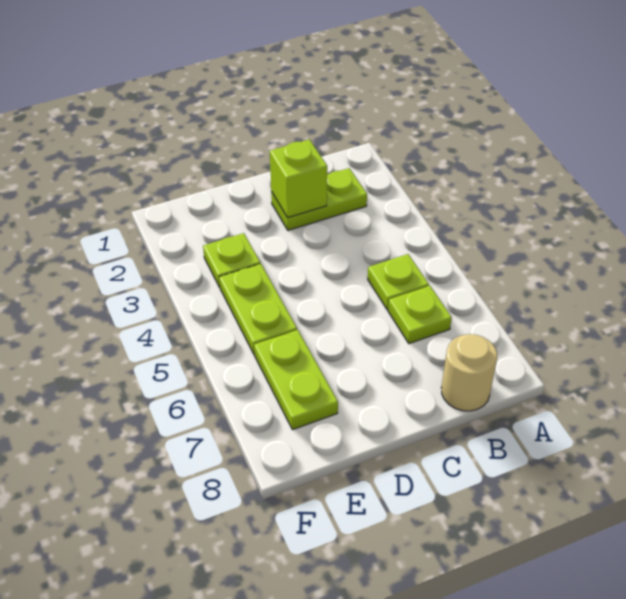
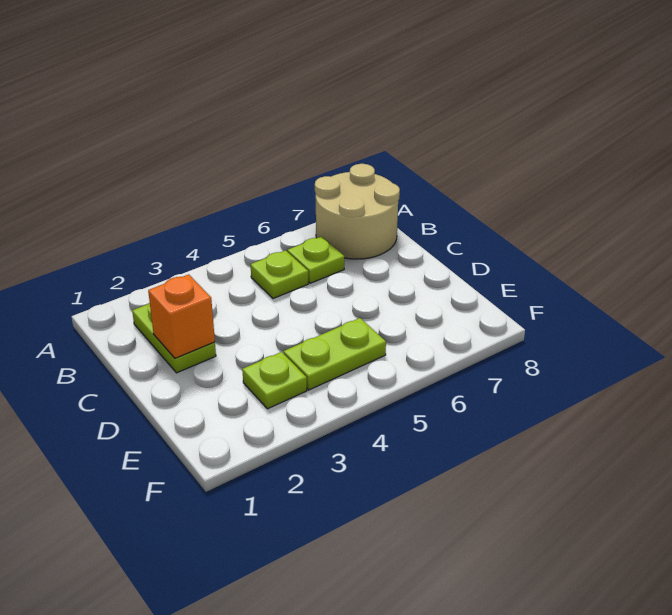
tan 1x1 round brick [441,334,497,411] -> tan 2x2 round brick [315,164,400,259]
lime 1x1 brick [270,139,327,218] -> orange 1x1 brick [148,274,215,358]
lime 1x2 plate [254,330,338,430] -> none

